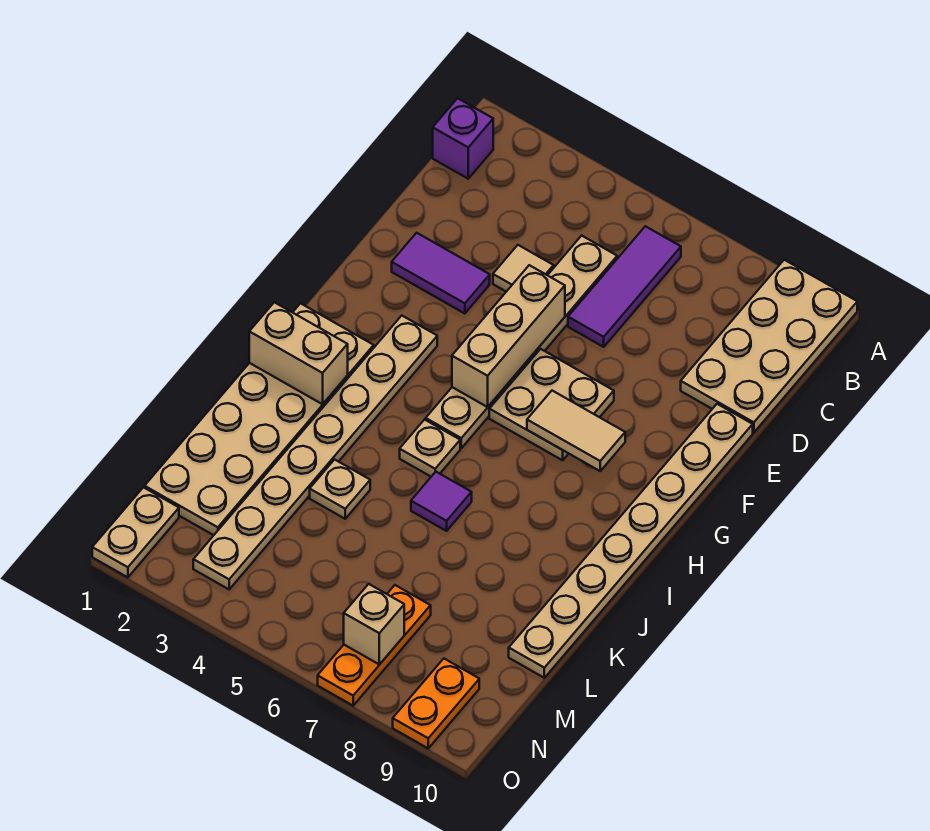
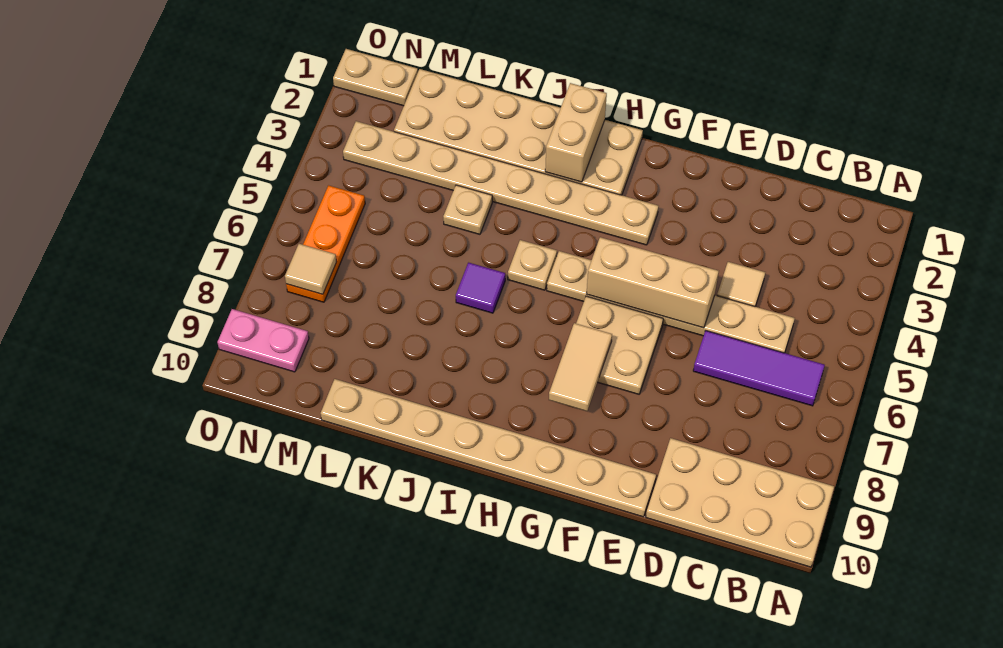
purple 1x1 brick [433,98,493,179] -> none
purple 1x2 tile [392,233,490,314] -> none
orange 1x3 plate [318,585,431,706] -> orange 1x3 plate turned to [286,185,365,302]
tan 1x1 brick [344,584,404,665] -> tan 1x1 tile [285,244,336,294]
orange 1x2 plate [393,659,479,748] -> pink 1x2 plate [217,309,309,372]

